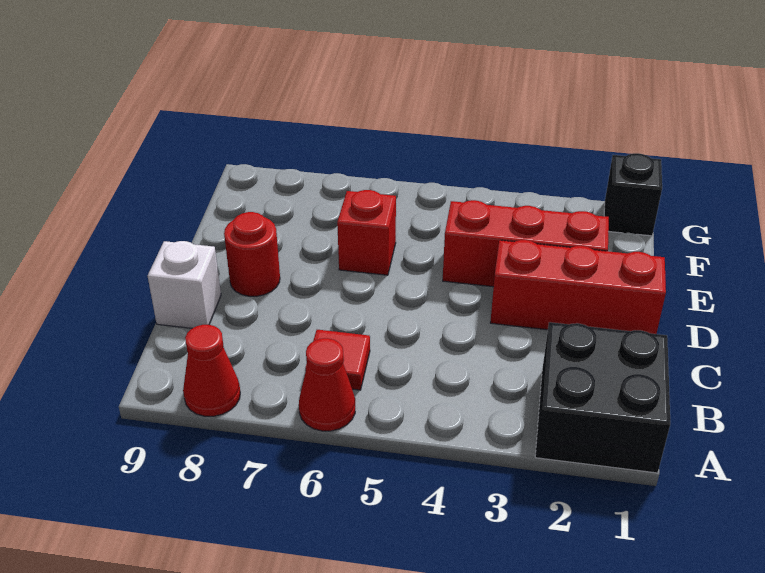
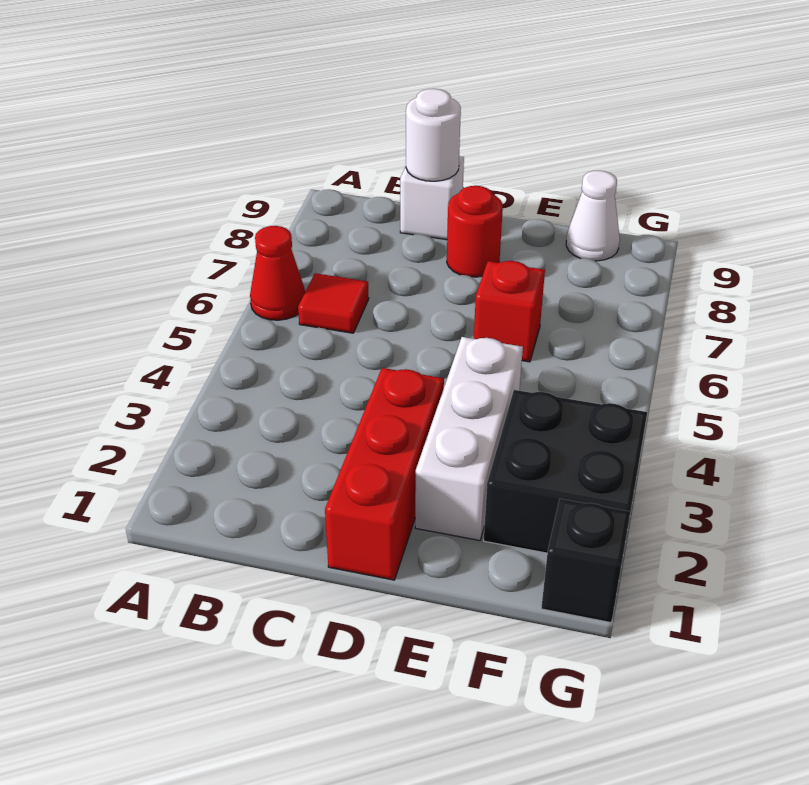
black 2x2 brick [535,322,670,473] -> black 2x2 brick moved to [484,390,647,553]
red 1x1 cone [183,325,240,416] -> none
none -> white 1x1 round brick [406,89,461,181]
red 1x3 brick [443,200,609,287] -> white 1x3 brick [415,337,523,540]
none -> white 1x1 cone [566,171,620,261]

